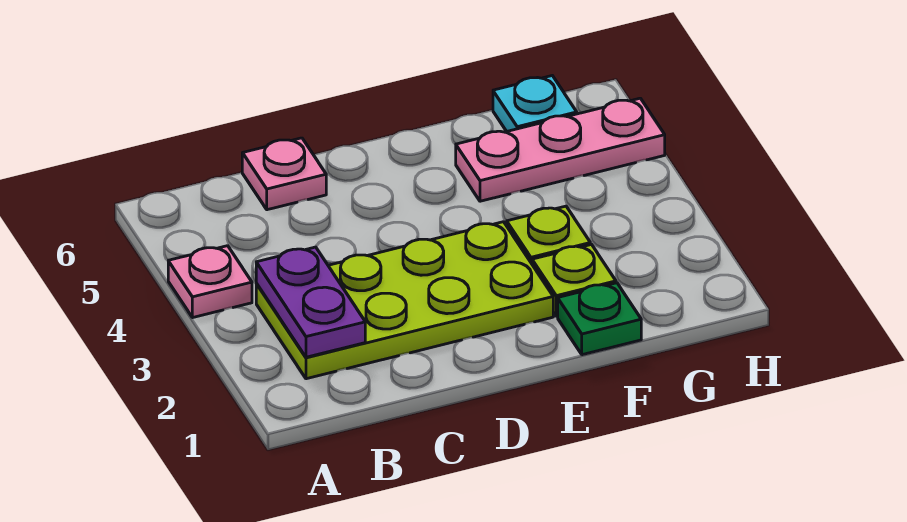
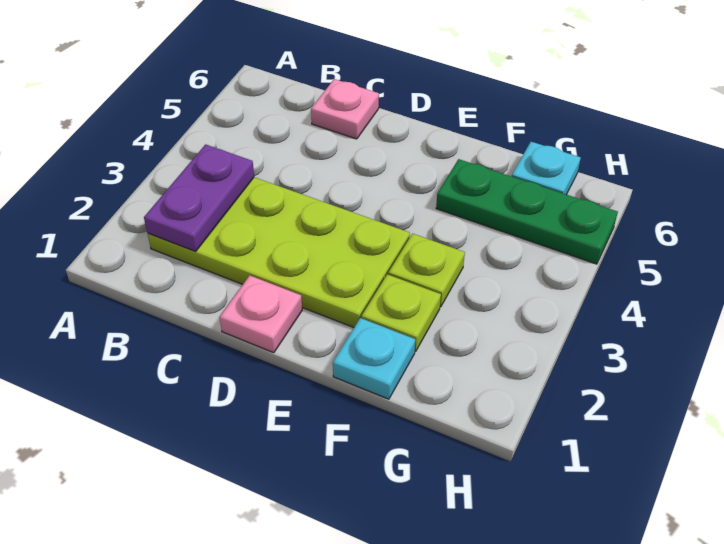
pink 1x1 plate [168,246,252,318] -> pink 1x1 plate moved to [220,276,302,353]
green 1x1 plate [558,283,641,355] -> cyan 1x1 plate [333,318,415,399]
pink 1x3 plate [456,98,665,201] -> green 1x3 plate [436,159,618,264]

